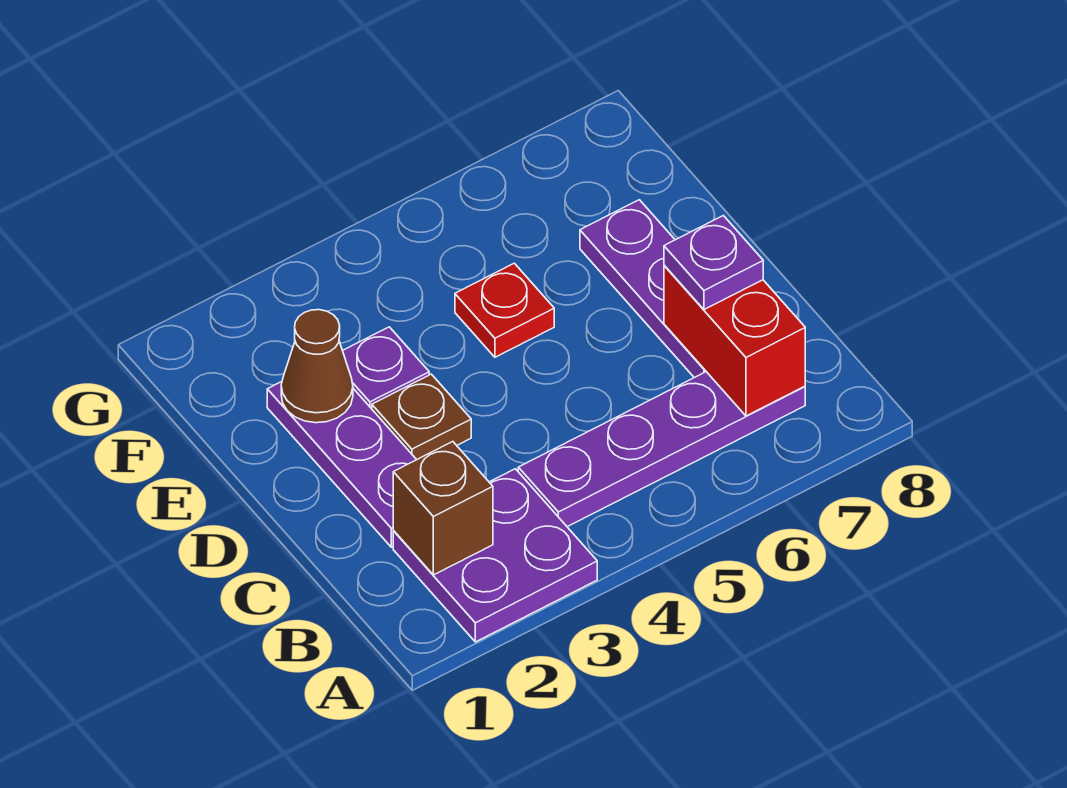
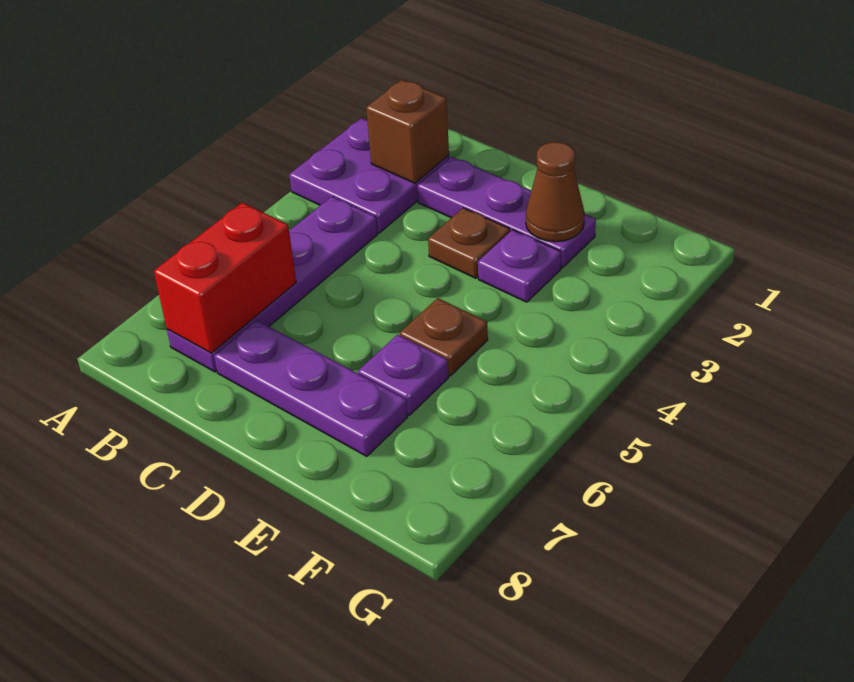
red 1x2 brick [664,265,805,416] -> red 1x2 brick turned to [154,203,296,353]
purple 1x1 plate [664,216,763,310] -> purple 1x1 plate moved to [358,335,449,415]
red 1x1 plate [455,263,554,357] -> brown 1x1 plate [400,298,488,376]

